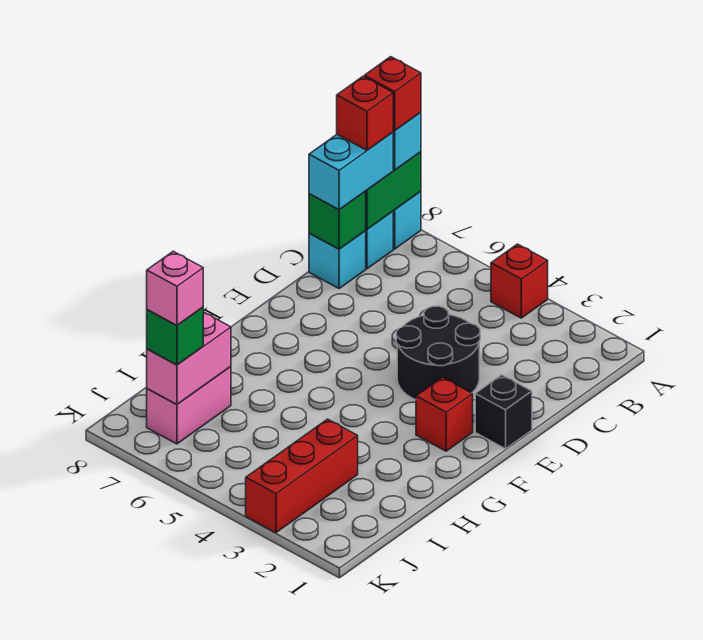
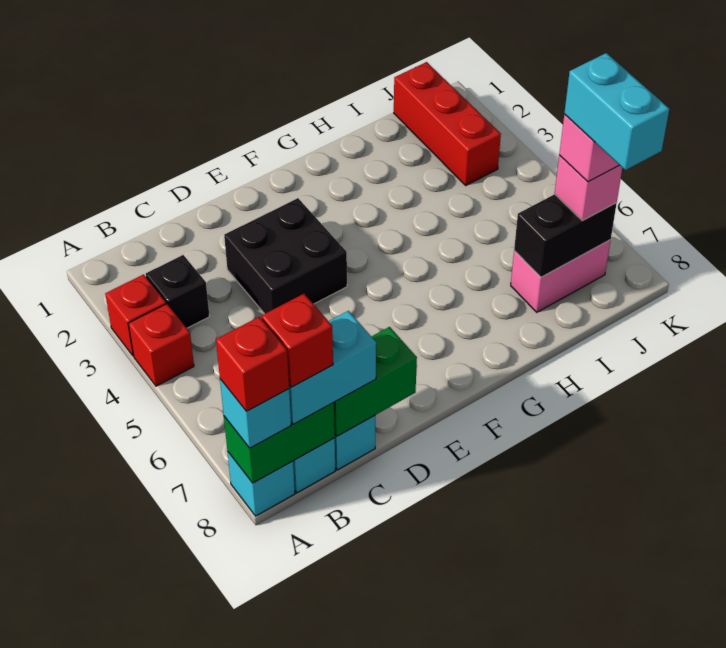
green 1x1 brick [309,192,366,249] -> green 1x2 brick [334,327,417,436]
black 2x2 round brick [396,306,480,400] -> black 2x2 brick [224,198,347,314]
black 1x1 brick [475,375,532,449] -> black 1x1 brick moved to [146,255,210,328]
red 1x1 brick [416,377,473,451] -> red 1x1 brick moved to [105,275,166,356]
red 1x3 brick [246,419,358,533] -> red 1x3 brick turned to [394,62,501,185]
pink 1x2 brick [147,312,231,405] -> black 1x2 brick [514,194,617,277]
green 1x1 brick [147,307,203,365] -> pink 1x1 brick [555,155,622,221]
none -> cyan 1x2 brick [564,53,669,170]

